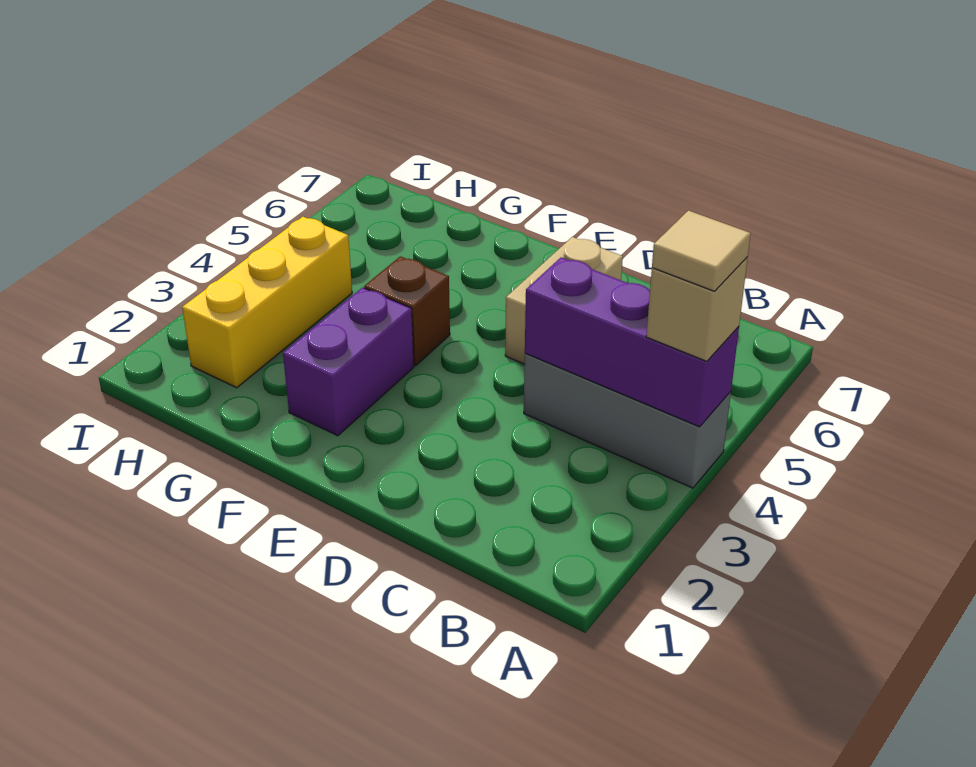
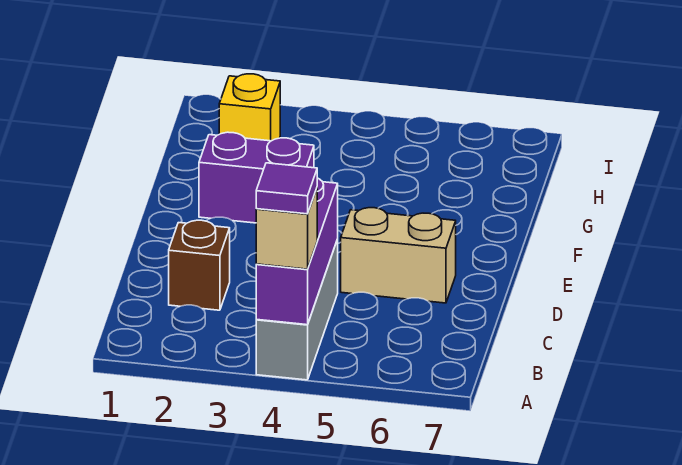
tan 1x1 tile [652,211,751,291] -> purple 1x1 tile [256,163,317,214]
brown 1x1 brick [364,256,450,366] -> brown 1x1 brick moved to [169,220,230,310]
yellow 1x3 brick [182,217,352,388] -> yellow 1x1 brick [219,74,280,141]

